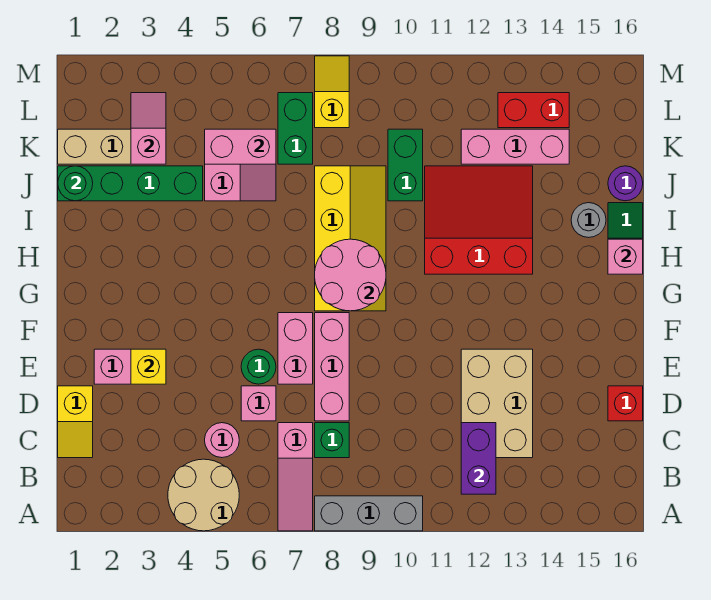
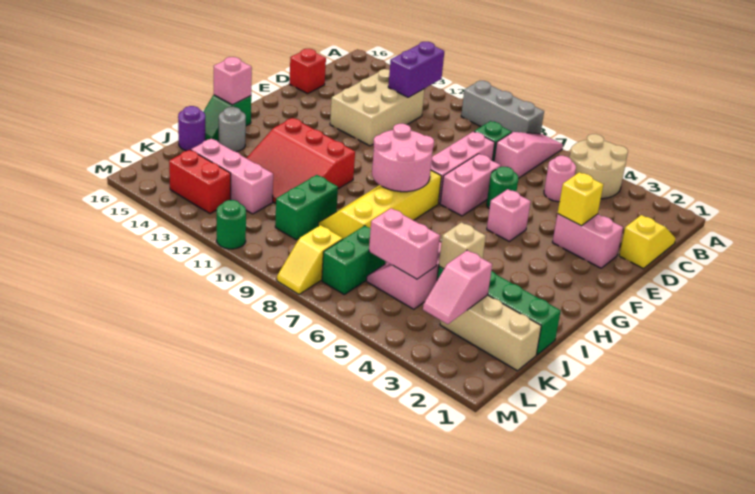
pink 1x1 brick [241,386,276,421] -> pink 1x1 brick moved to [487,189,531,241]
green 1x1 round brick [58,166,93,201] -> green 1x1 round brick moved to [217,200,246,249]
none -> tan 1x1 brick [439,222,486,269]

